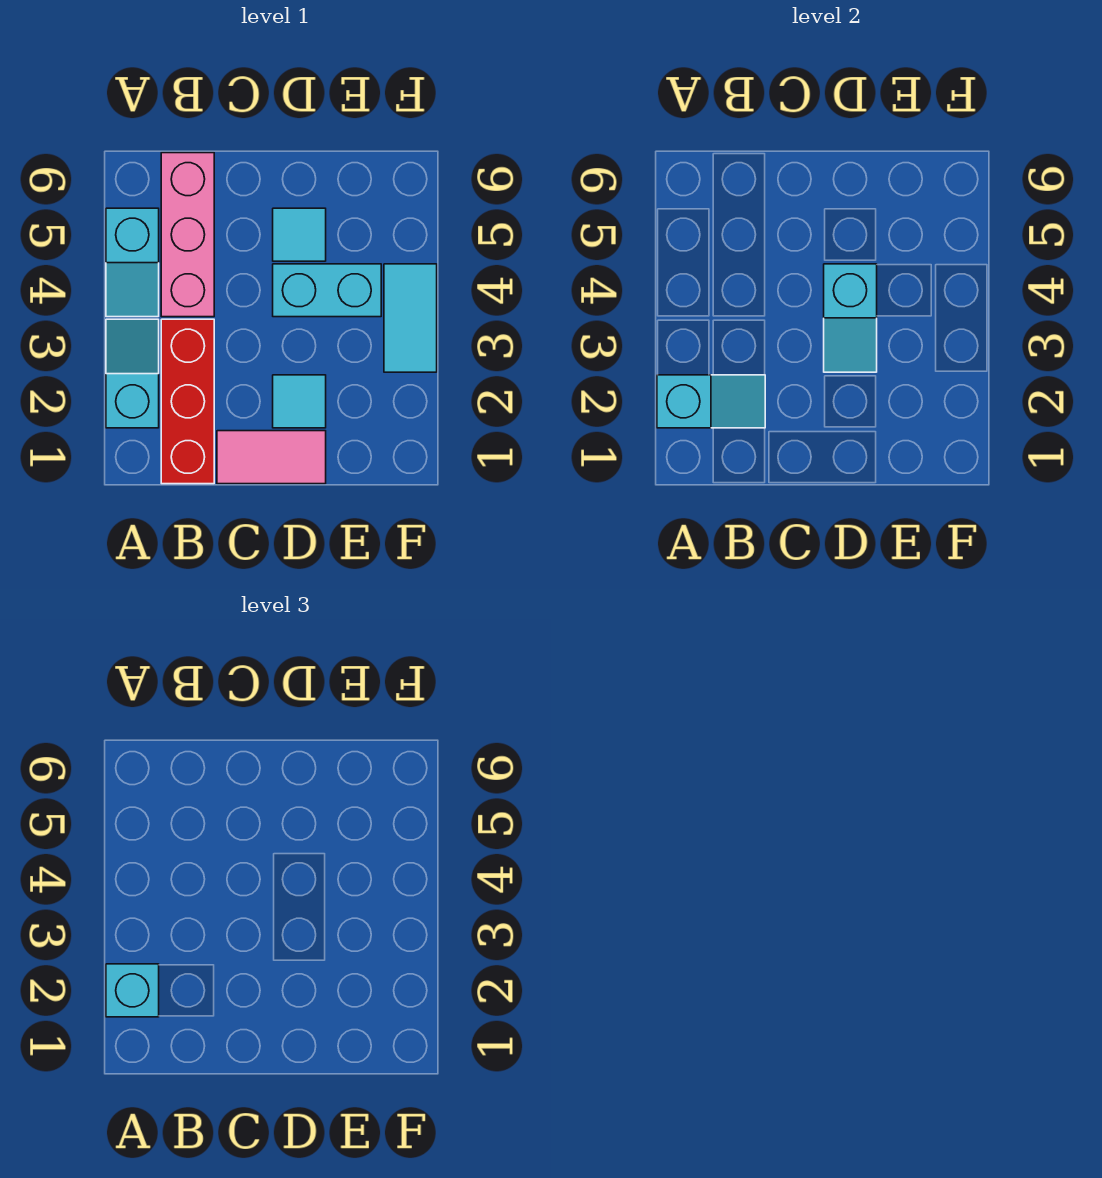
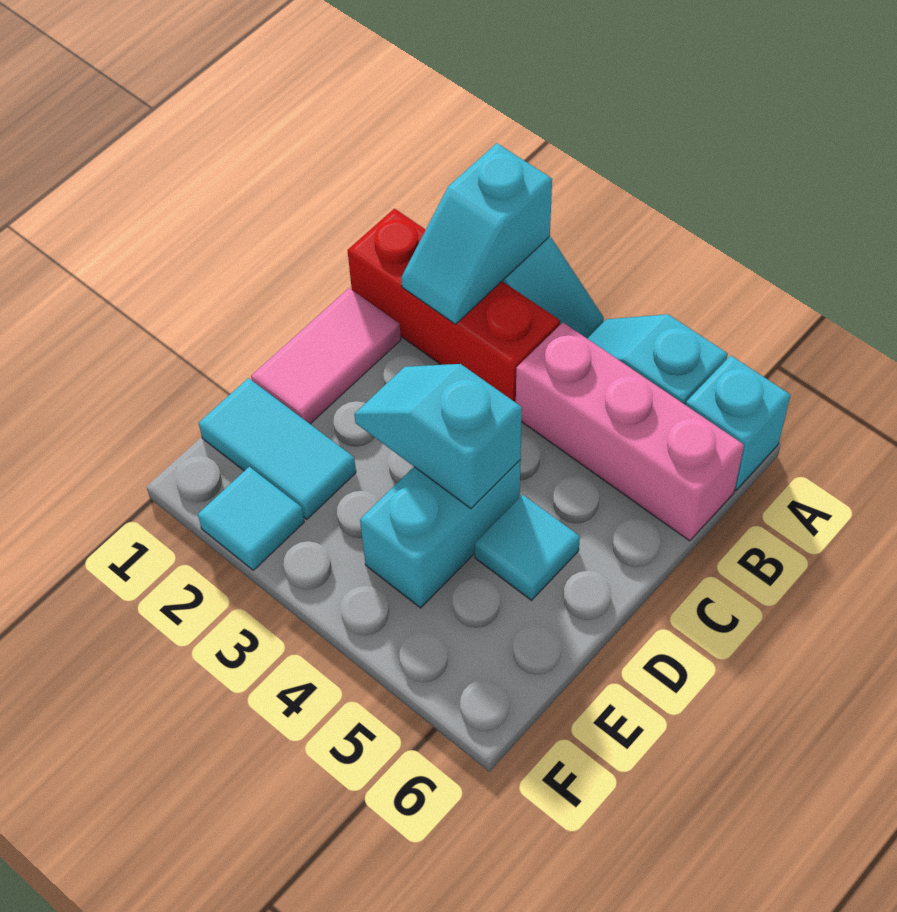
cyan 1x1 brick [106,964,159,1017] -> cyan 1x1 brick moved to [686,356,790,490]
cyan 1x1 tile [273,375,326,428] -> cyan 1x1 tile moved to [198,467,304,570]
cyan 1x2 tile [384,264,437,372] -> cyan 1x2 tile moved to [199,378,356,519]

